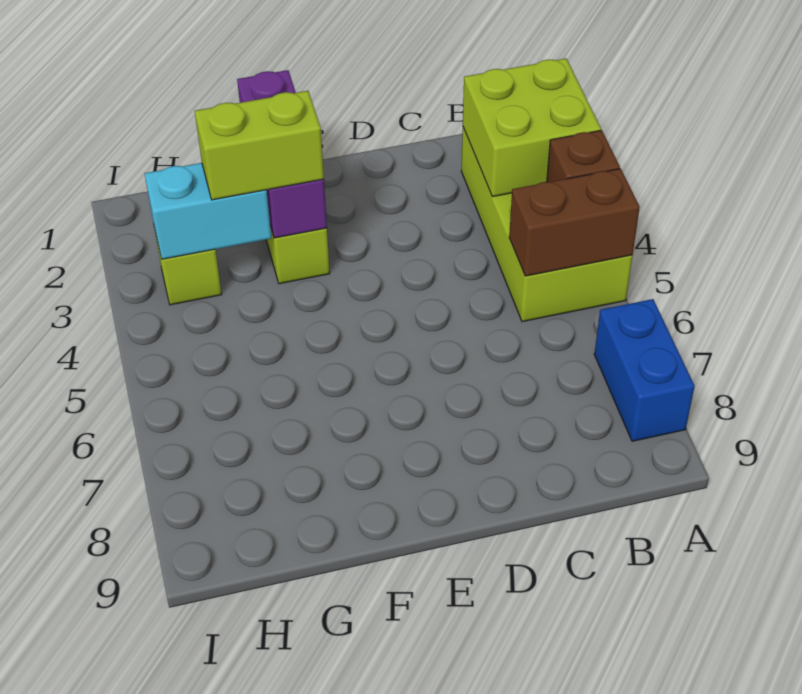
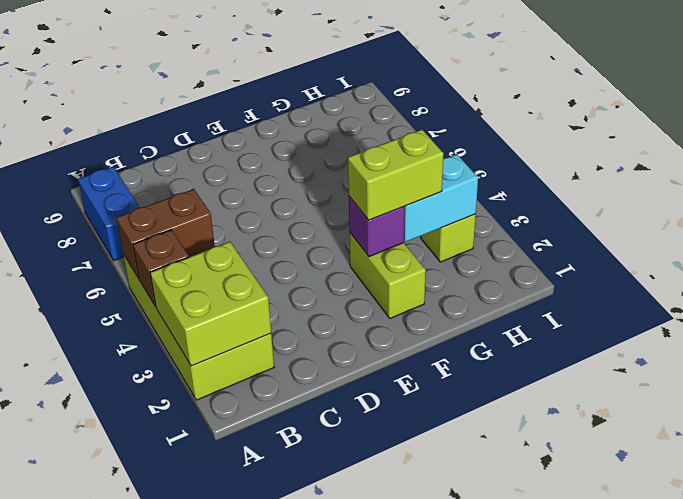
purple 1x3 brick [237,70,327,238] -> purple 1x1 brick [349,197,405,257]

